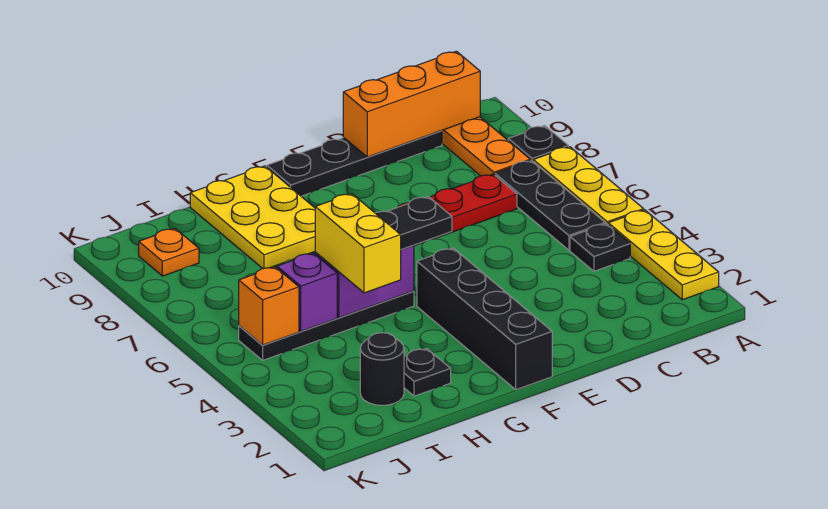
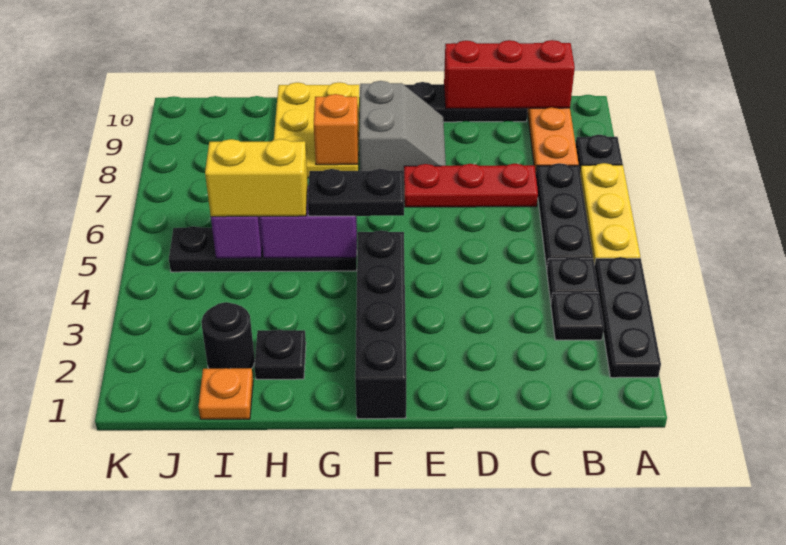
yellow 1x3 plate [608,210,719,300] -> black 1x3 plate [595,257,661,378]
none -> black 1x1 plate [551,292,604,340]
orange 1x3 brick [343,51,480,157] -> red 1x3 brick [444,40,575,109]
none -> grey 2x2 slope [359,81,446,171]
yellow 1x2 brick [315,194,401,293] -> yellow 1x2 brick turned to [205,139,308,217]
orange 1x1 brick [239,267,299,345] -> orange 1x1 brick moved to [314,94,358,165]
orange 1x1 plate [139,228,199,276] -> orange 1x1 plate moved to [198,368,253,419]

